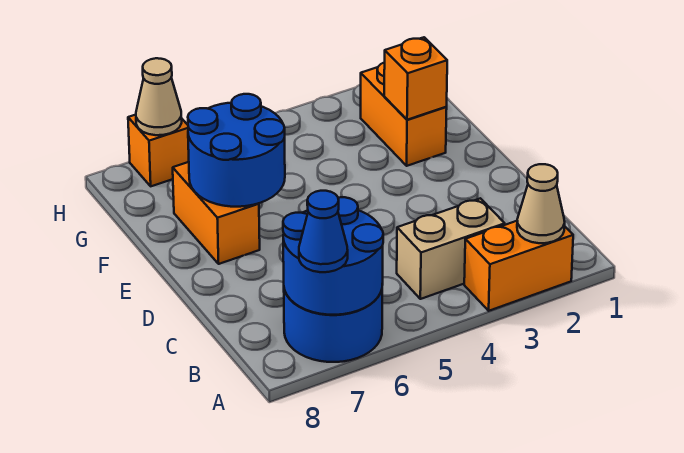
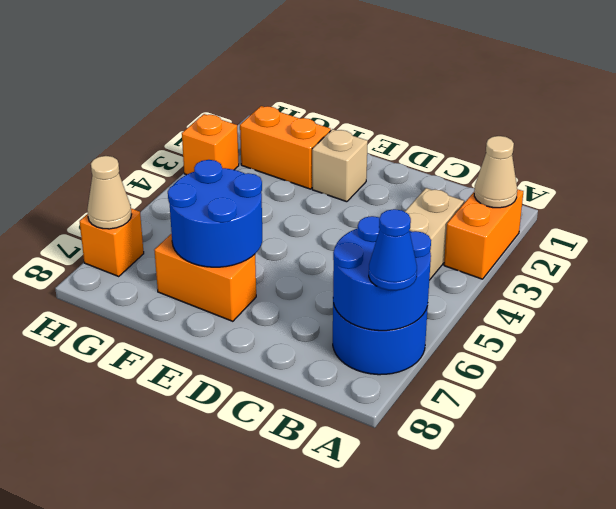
none -> tan 1x1 brick [312,129,368,202]
orange 1x1 brick [384,37,447,120] -> orange 1x1 brick moved to [182,114,239,175]

